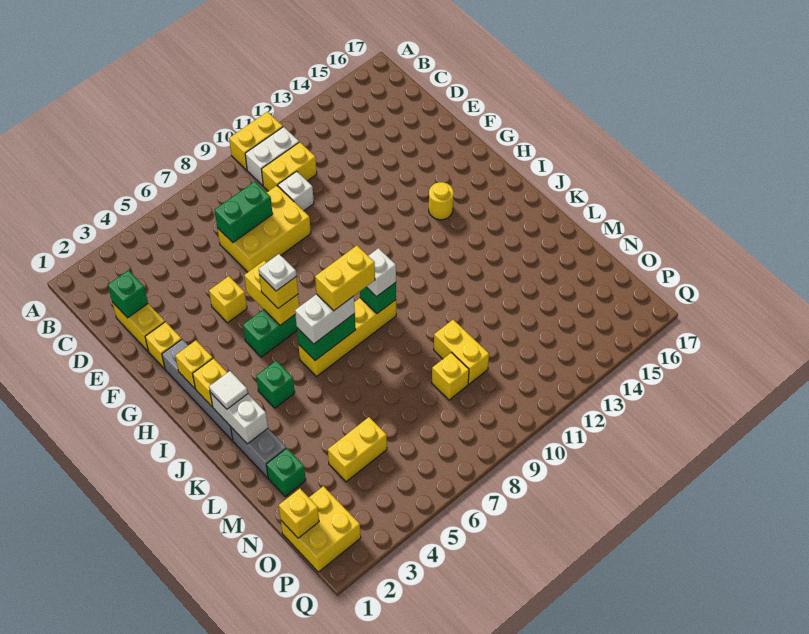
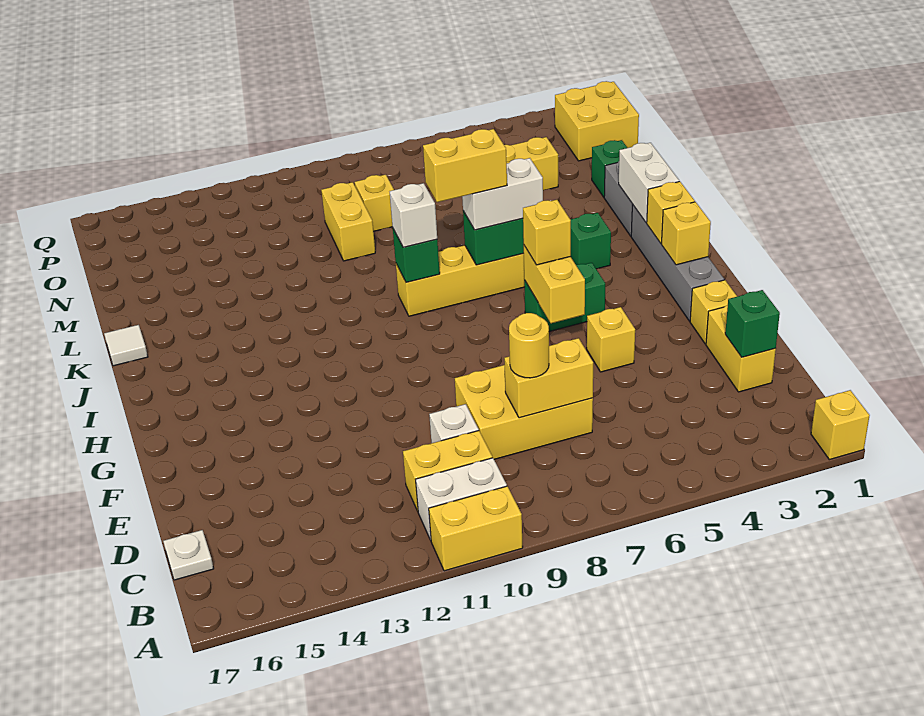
green 1x2 brick [215,181,273,242] -> yellow 1x2 brick [504,338,593,418]
white 1x1 plate [259,254,296,291] -> white 1x1 plate moved to [163,530,214,580]
yellow 1x1 round brick [429,182,454,220] -> yellow 1x1 round brick moved to [509,313,549,378]
white 1x1 tile [209,371,248,409] -> white 1x1 tile moved to [104,325,148,366]
yellow 1x1 brick [279,489,319,538] -> yellow 1x1 brick moved to [811,390,870,460]

